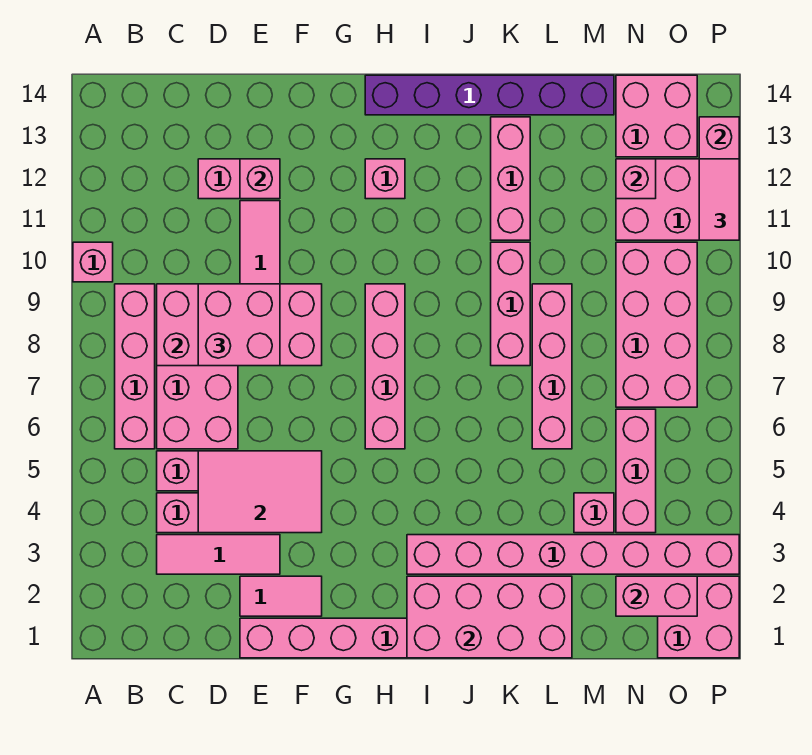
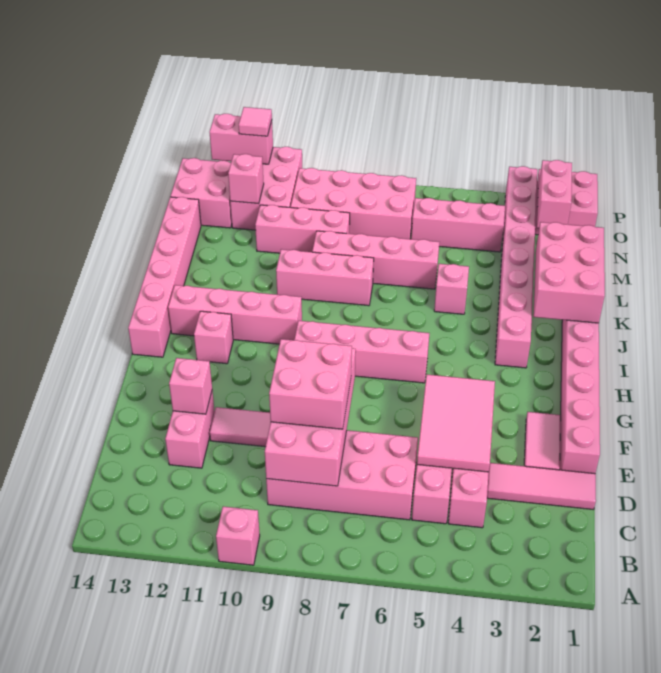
pink 1x4 brick [115,284,155,449] -> pink 1x4 brick moved to [168,285,302,344]
pink 1x3 tile [157,535,280,574] -> pink 1x3 tile turned to [487,463,596,510]
purple 1x6 brick [365,75,614,115] -> pink 1x6 brick [128,197,201,357]
pink 2x4 brick [407,576,572,658] -> pink 2x3 brick [533,222,605,323]
pink 1x3 brick [491,117,530,240] -> pink 1x3 brick moved to [255,205,350,253]
pink 1x1 brick [574,493,614,533] -> pink 1x1 brick moved to [434,264,469,314]
pink 1x2 tile [699,159,739,240] -> pink 1x1 tile [239,107,272,136]

